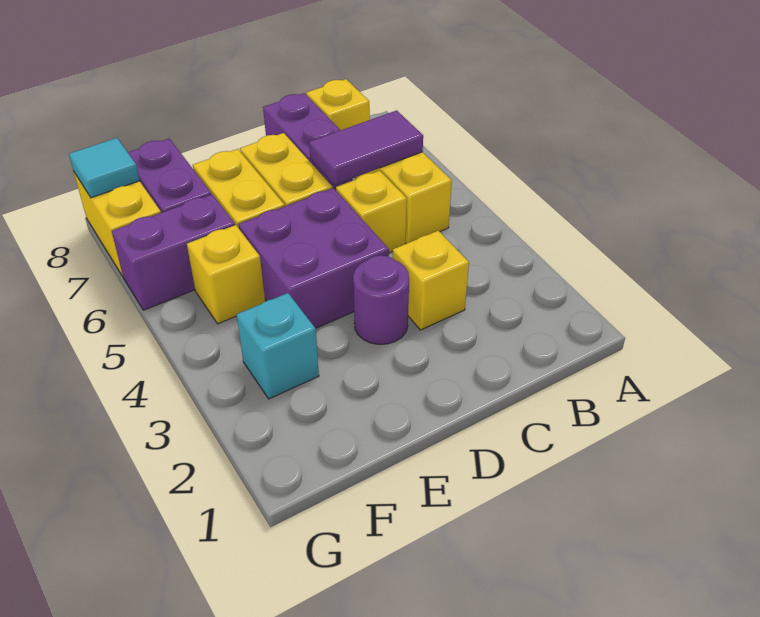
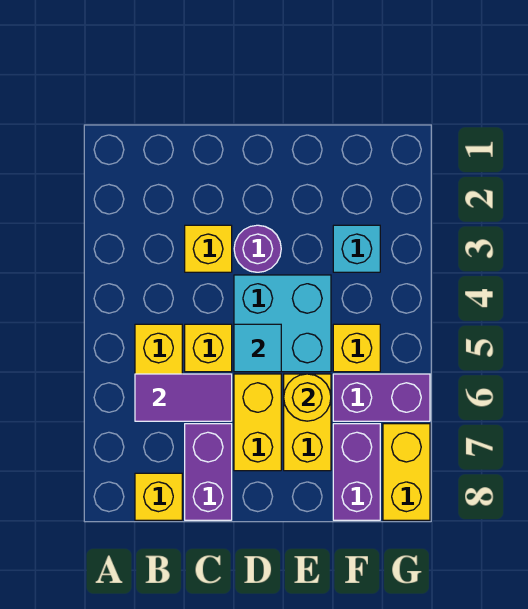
purple 2x2 brick [238,188,389,328] -> cyan 2x2 brick [234,275,331,372]
none -> yellow 1x1 round brick [284,374,331,421]
cyan 1x1 tile [69,138,140,198] -> cyan 1x1 tile moved to [234,324,281,372]

